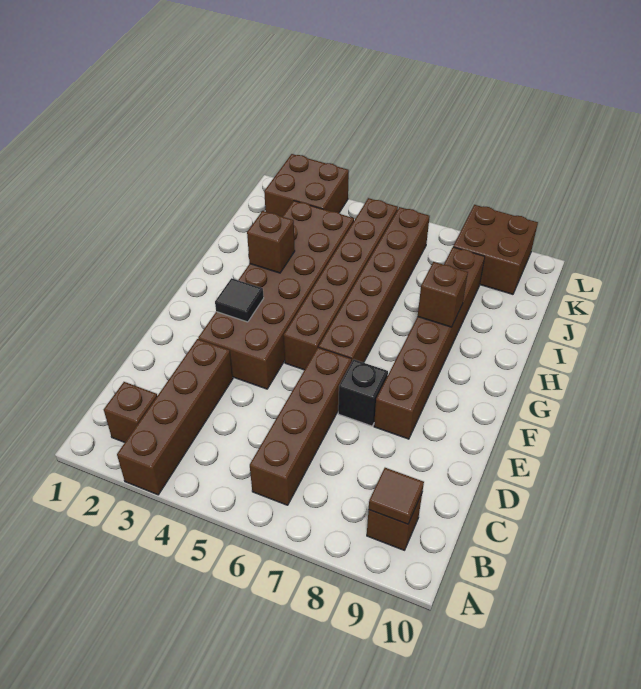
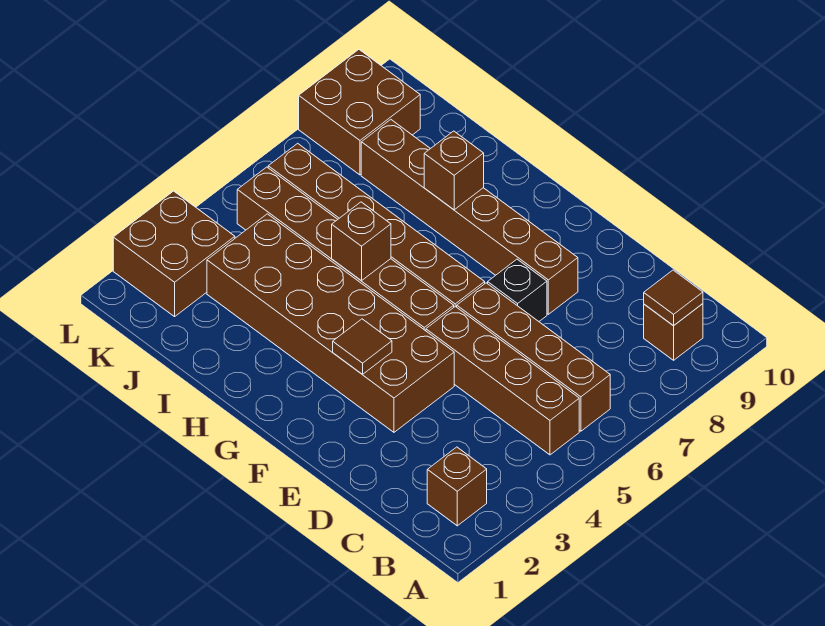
brown 1x4 brick [117,339,233,495] -> brown 1x4 brick moved to [426,306,579,455]
black 1x1 tile [215,278,264,322] -> brown 1x1 tile [333,319,392,374]
brown 1x1 brick [247,211,295,273] -> brown 1x1 brick moved to [332,202,391,281]

